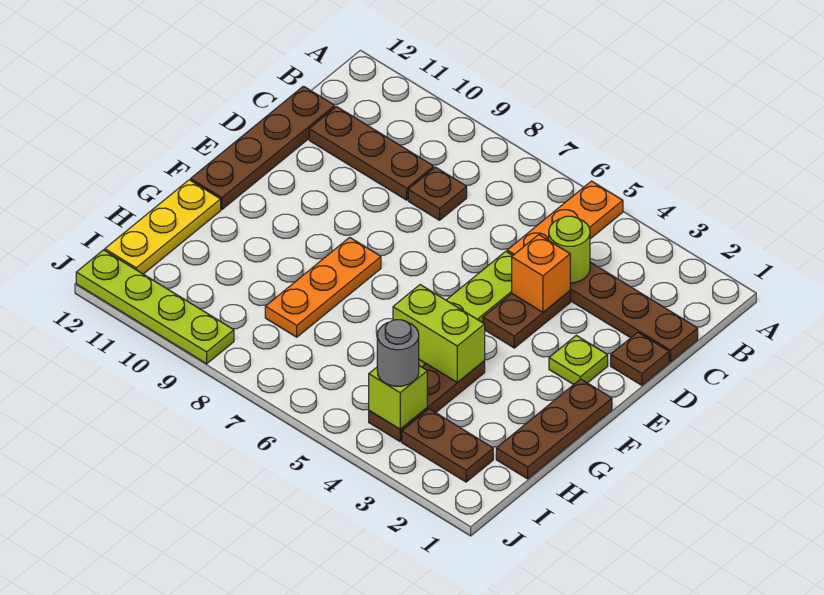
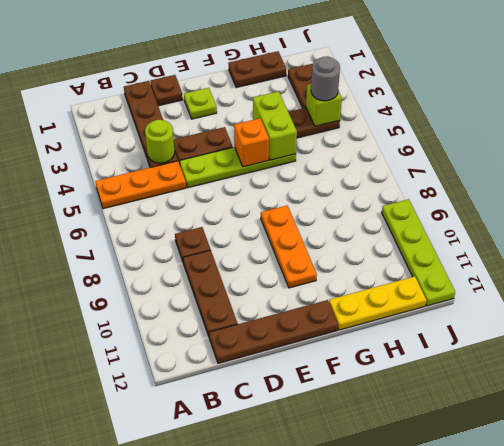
orange 1x1 brick [512,235,570,312] -> orange 1x1 brick moved to [234,118,269,167]
brown 1x3 plate [496,379,612,479] -> brown 1x2 plate [228,51,286,88]
orange 1x3 plate [265,237,381,337] -> orange 1x3 plate turned to [261,205,317,288]

